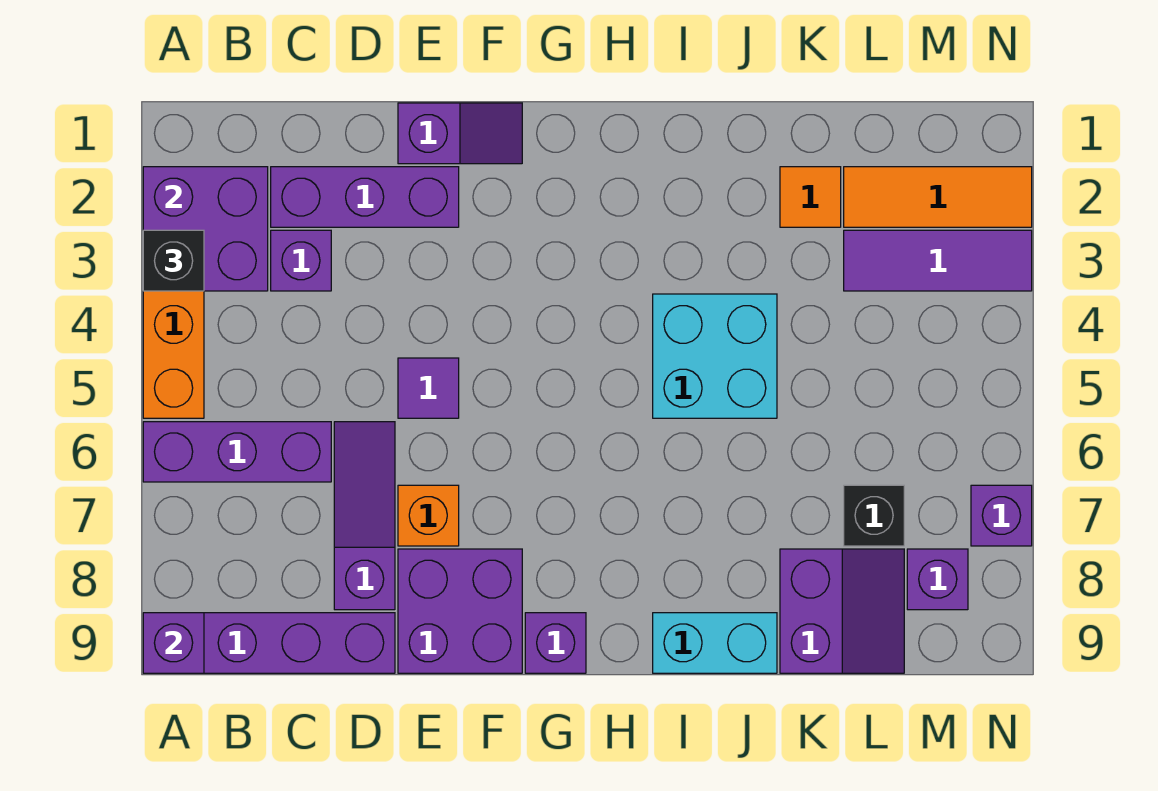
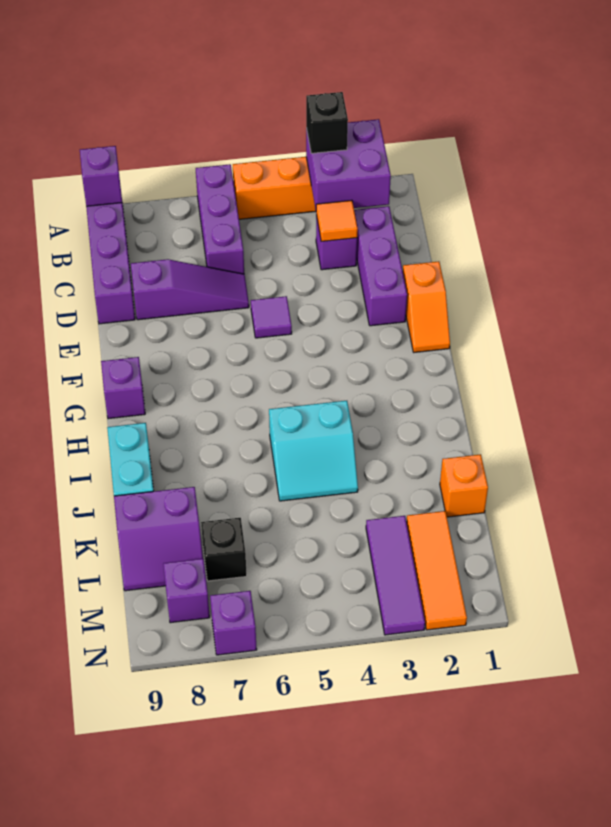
purple 1x2 slope [398,103,522,164] -> orange 1x2 slope [403,261,450,352]
orange 1x1 brick [398,485,459,546] -> orange 1x1 brick moved to [440,454,488,517]
purple 2x2 brick [398,549,522,673] -> none
cyan 2x2 brick [653,294,777,418] -> cyan 2x2 slope [269,401,358,501]
orange 1x1 tile [780,167,841,227] -> orange 1x1 tile moved to [316,200,358,242]

